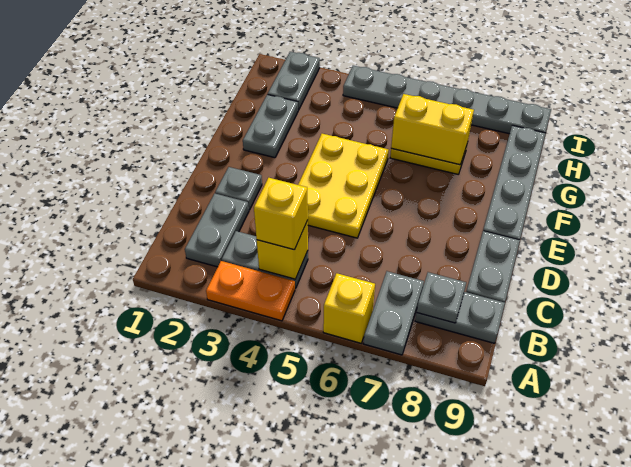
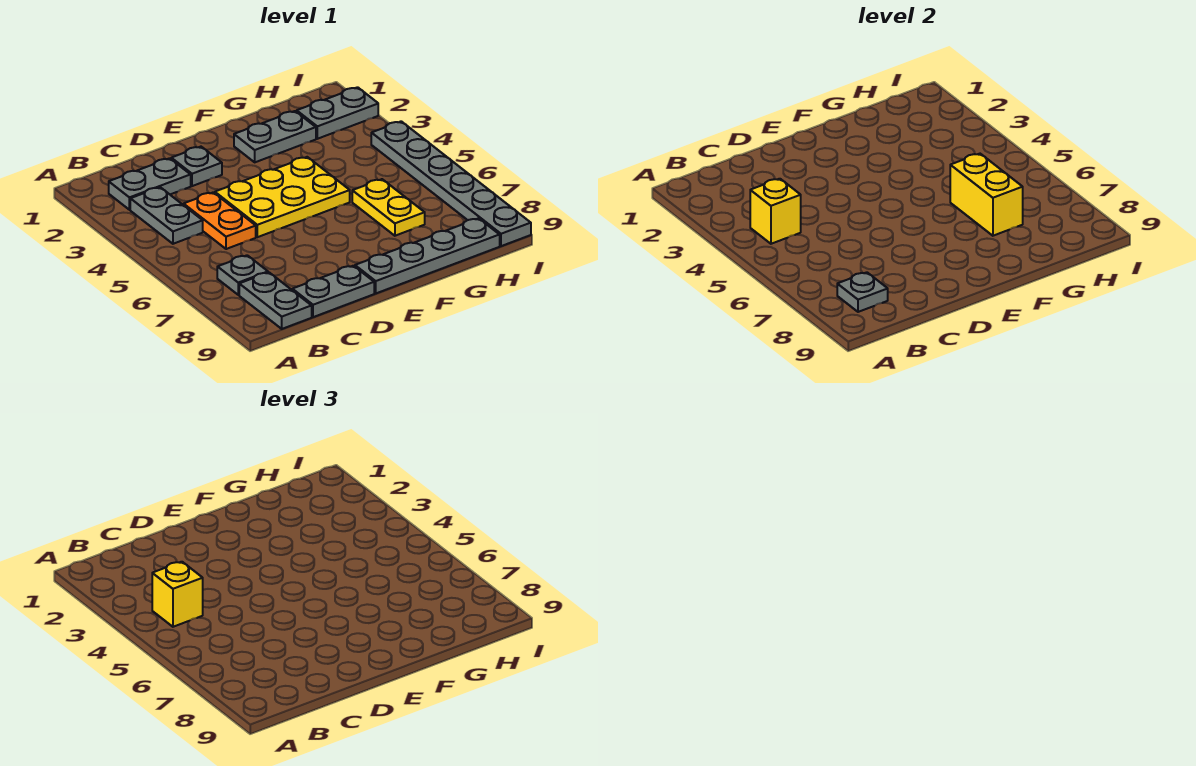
orange 1x2 plate [206,261,295,321] -> orange 1x2 plate moved to [184,192,256,249]
yellow 1x1 brick [323,273,375,343] -> none
grey 1x2 plate [363,271,424,355] -> grey 1x1 plate [217,255,268,295]

